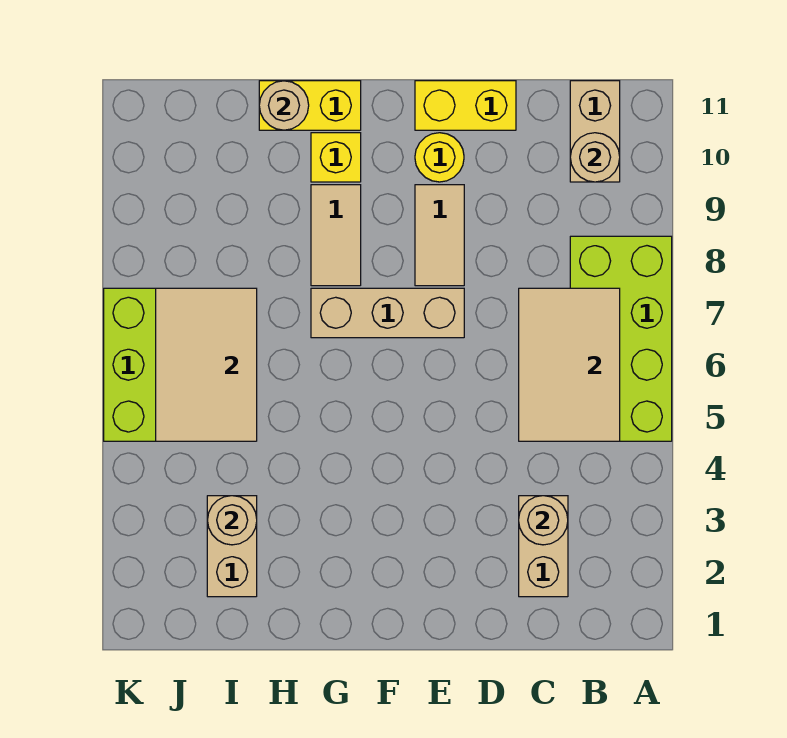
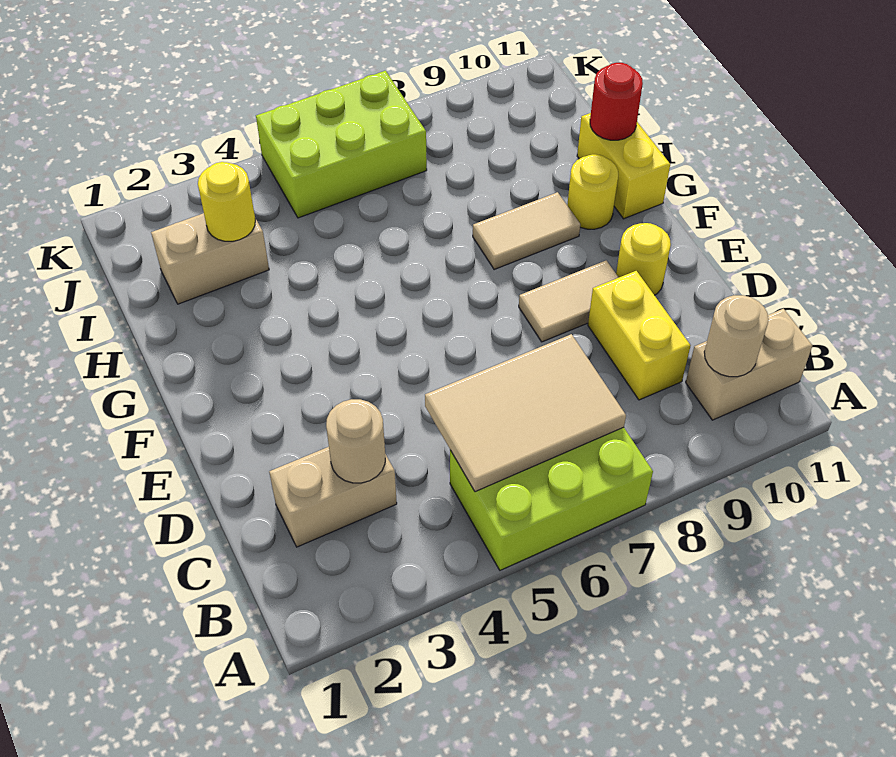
lime 2x4 brick [570,236,672,441] -> lime 2x3 brick [450,427,653,570]
yellow 1x2 brick [415,81,516,130] -> yellow 1x2 brick moved to [588,271,691,400]
tan 1x3 brick [311,288,464,338] -> none
yellow 1x1 brick [311,133,361,182] -> yellow 1x1 round brick [567,154,618,229]
tan 1x1 round brick [259,81,309,130] -> red 1x1 round brick [590,63,643,140]
tan 1x1 round brick [207,496,257,545] -> yellow 1x1 round brick [198,162,255,241]
tan 2x3 tile [156,288,257,441] -> none

